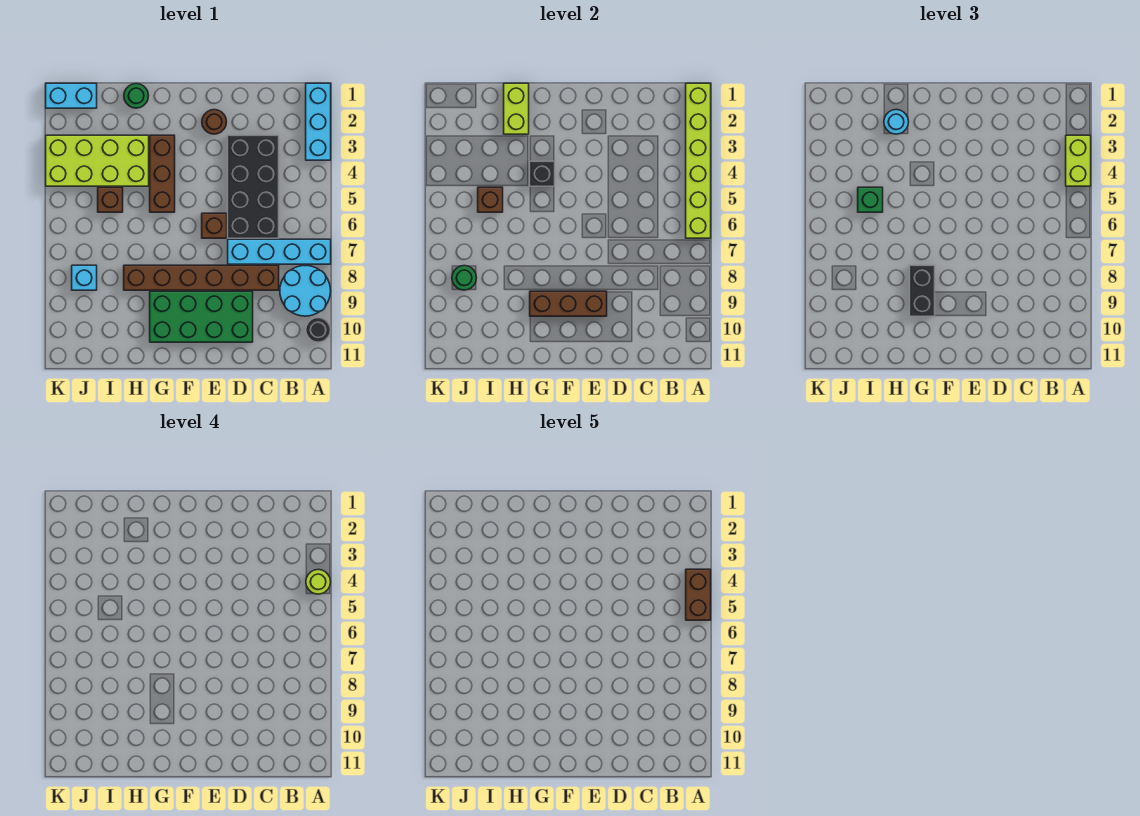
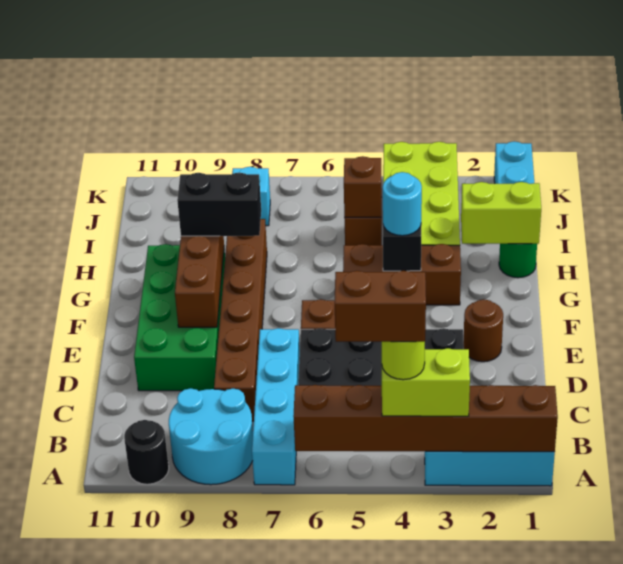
lime 1x6 brick [686,83,711,238] -> brown 1x6 brick [293,385,558,452]
cyan 1x1 round brick [884,110,909,134] -> cyan 1x1 round brick moved to [383,172,422,236]
green 1x1 brick [858,187,883,212] -> none
green 1x1 round brick [452,266,477,290] -> none

